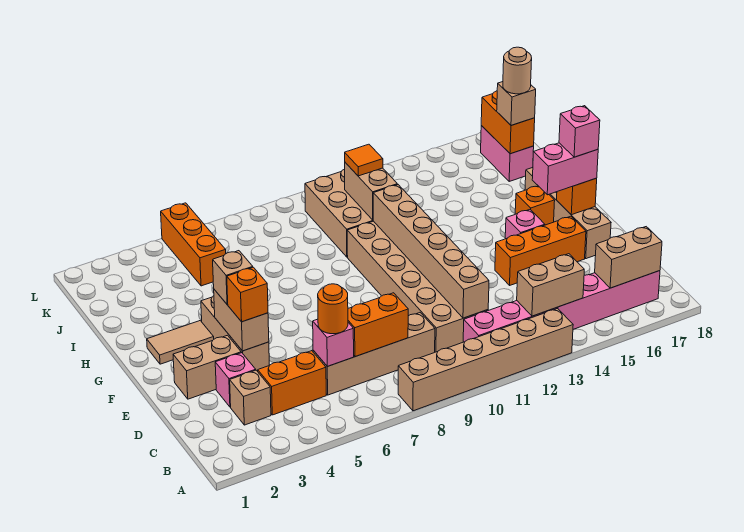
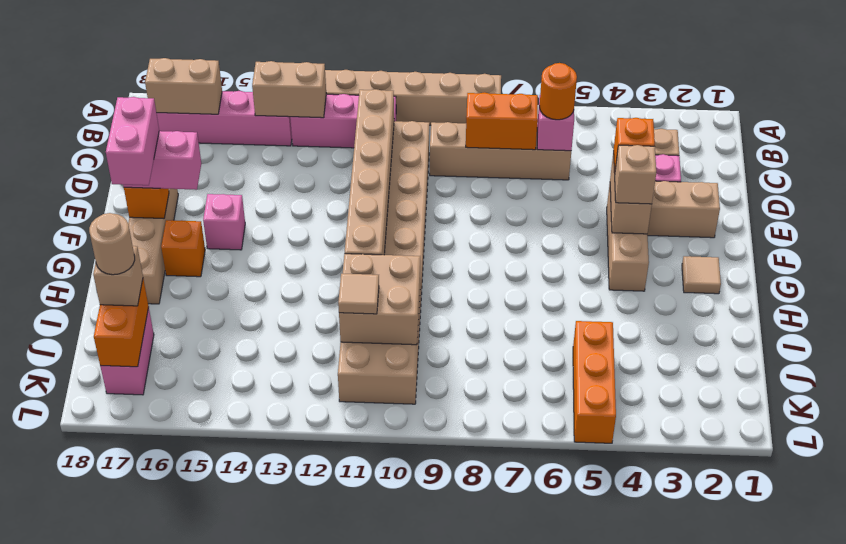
orange 1x2 brick [258,351,326,415] -> none
orange 1x3 brick [495,216,586,285] -> none
pink 1x1 brick [559,106,600,157] -> pink 1x2 brick [106,97,159,185]
tan 1x2 tile [147,321,214,364] -> tan 1x1 tile [682,256,721,294]
tan 1x2 brick [345,163,397,220] -> tan 2x2 brick [339,254,420,345]
orange 1x1 tile [345,144,383,176] -> tan 1x1 tile [338,274,379,314]

